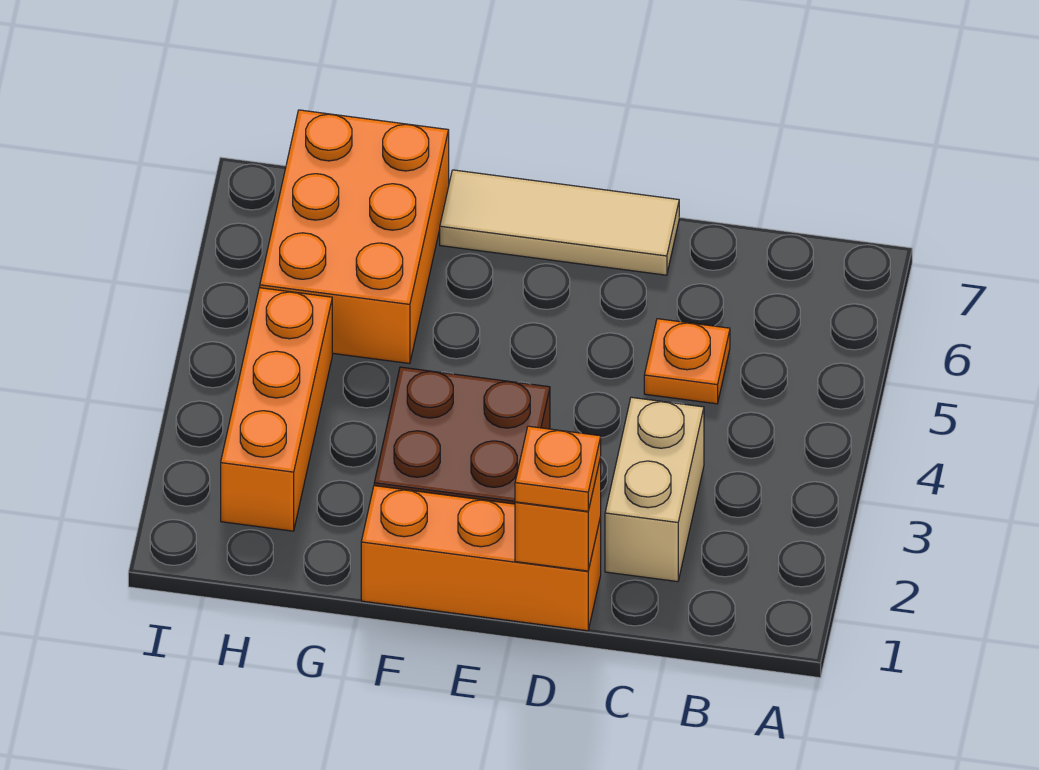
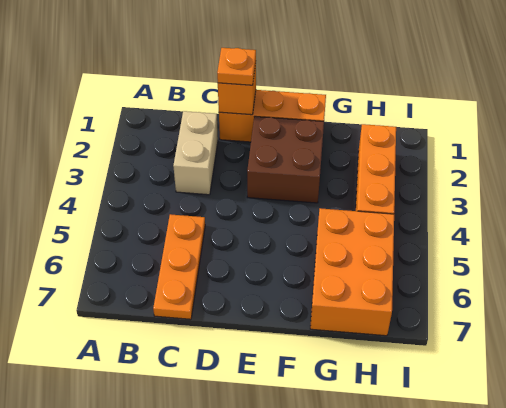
orange 1x1 plate [644,319,730,404] -> orange 1x3 plate [153,214,205,319]
tan 1x3 tile [440,170,679,275] -> none

